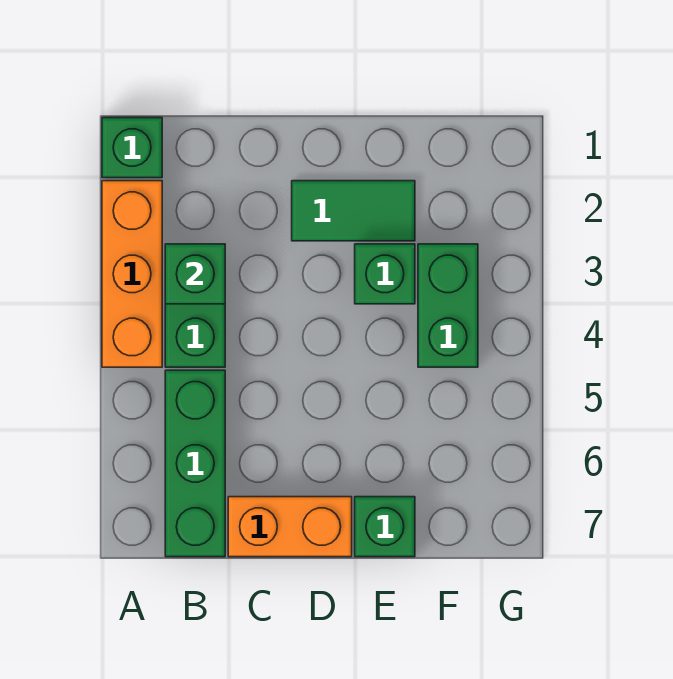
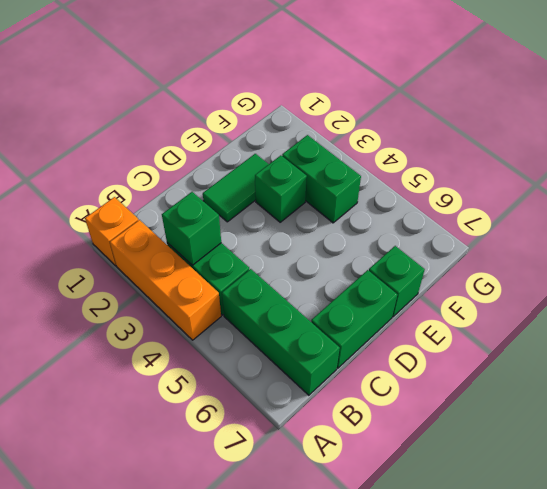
green 1x1 brick [102,118,162,178] -> orange 1x1 brick [85,197,139,266]
orange 1x2 brick [228,497,352,557] -> green 1x2 brick [311,270,397,368]

